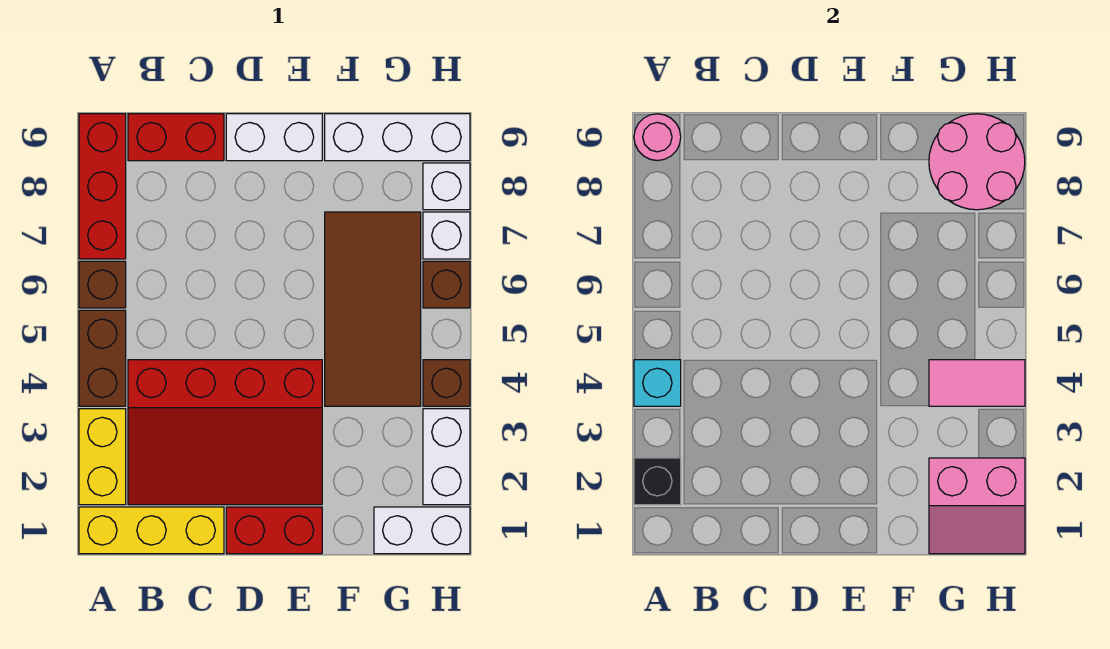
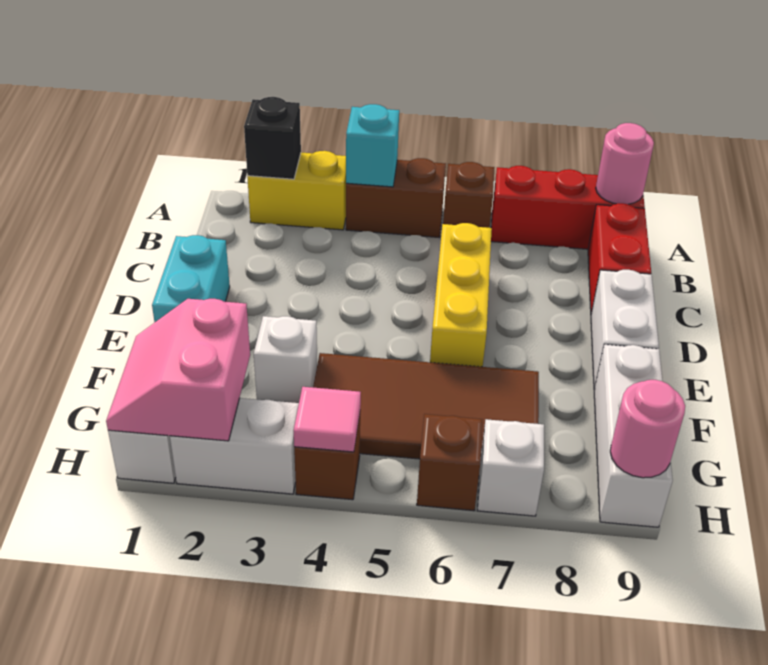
yellow 1x3 brick [79,507,224,554] -> yellow 1x3 brick moved to [430,223,492,367]
red 3x4 slope [128,360,322,505] -> none
red 1x2 brick [226,507,322,554] -> cyan 1x2 brick [152,235,230,322]
pink 1x2 tile [929,360,1025,406] -> pink 1x1 tile [294,387,361,452]
pink 2x2 round brick [929,114,1025,210] -> pink 1x1 round brick [610,380,685,478]
white 1x1 brick [423,163,470,210] -> white 1x1 brick moved to [254,316,317,403]

